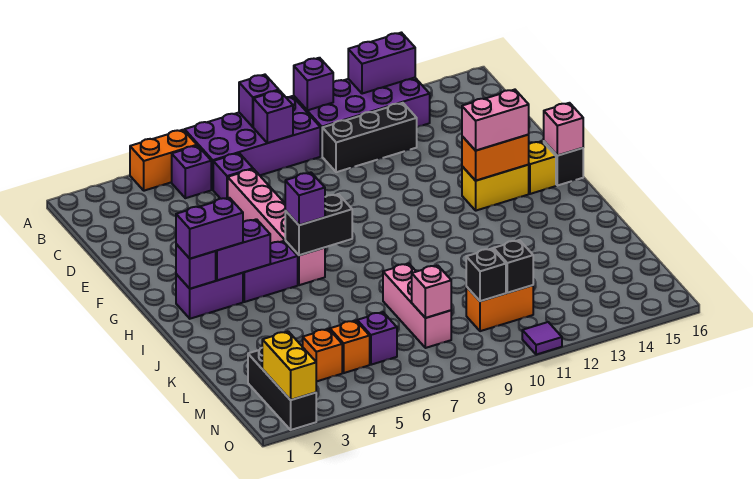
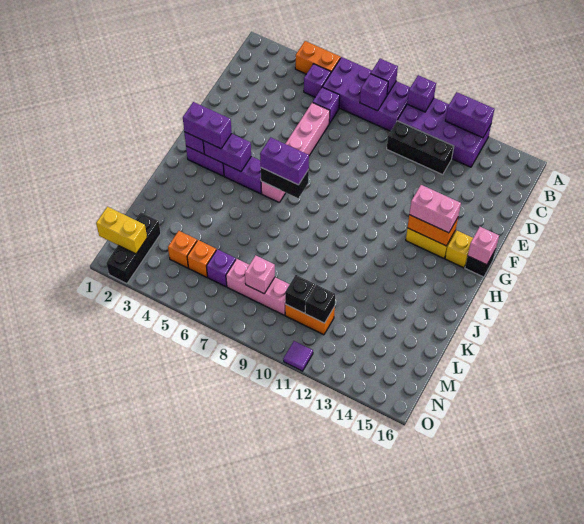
purple 1x1 brick [285,173,325,225] -> purple 1x2 brick [260,137,309,185]
pink 1x3 brick [383,264,451,348] -> pink 1x3 brick turned to [226,259,290,315]
yellow 1x2 brick [262,331,316,400] -> yellow 1x2 brick turned to [96,207,147,254]

